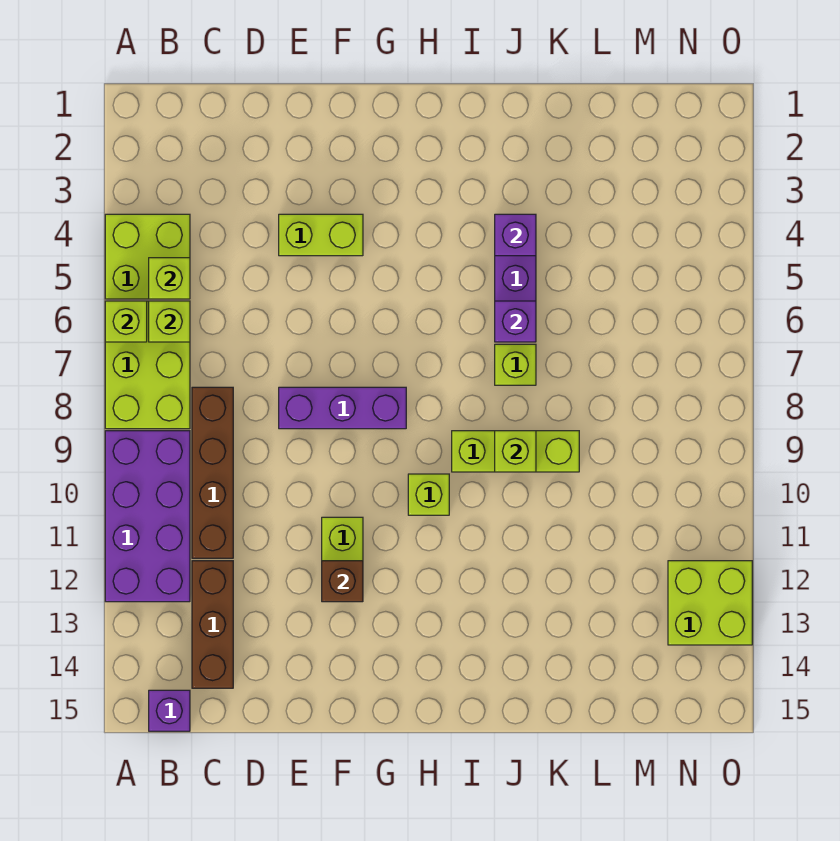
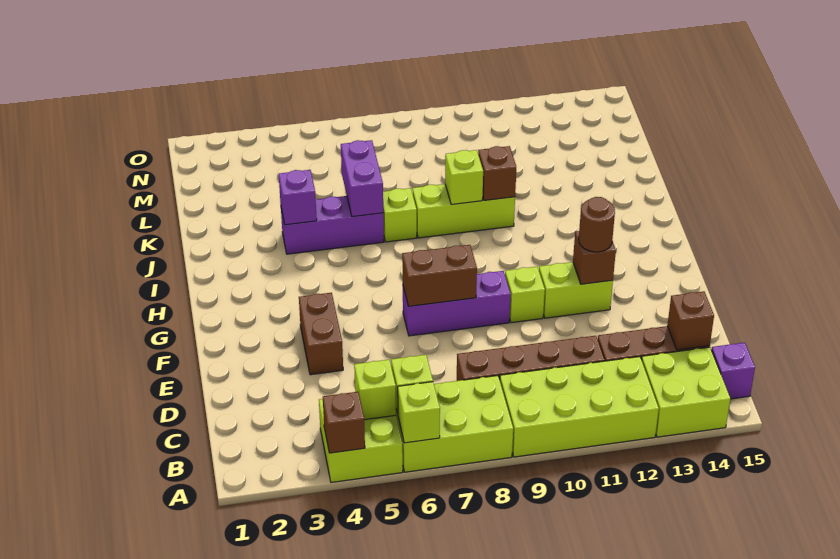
none -> brown 1x1 brick [323,392,365,453]
purple 2x4 brick [105,431,190,602] -> lime 2x4 brick [500,357,659,457]
none -> brown 1x1 brick [667,291,714,350]
lime 1x2 brick [279,214,363,256] -> brown 1x2 brick [299,293,343,375]
purple 1x3 brick [279,387,406,429] -> purple 1x3 brick turned to [403,271,511,336]
none -> brown 1x2 brick [402,245,477,306]
none -> brown 1x1 round brick [579,197,615,252]
lime 1x1 brick [408,474,449,515] -> lime 1x1 brick moved to [505,267,545,323]
lime 1x3 brick [452,431,579,472] -> lime 1x3 brick turned to [413,184,515,238]
purple 1x1 brick [495,301,536,342] -> purple 1x2 brick [341,140,383,217]
none -> brown 1x1 brick [478,146,516,201]
lime 2x2 brick [668,561,752,645] -> lime 2x2 brick moved to [642,347,730,437]

